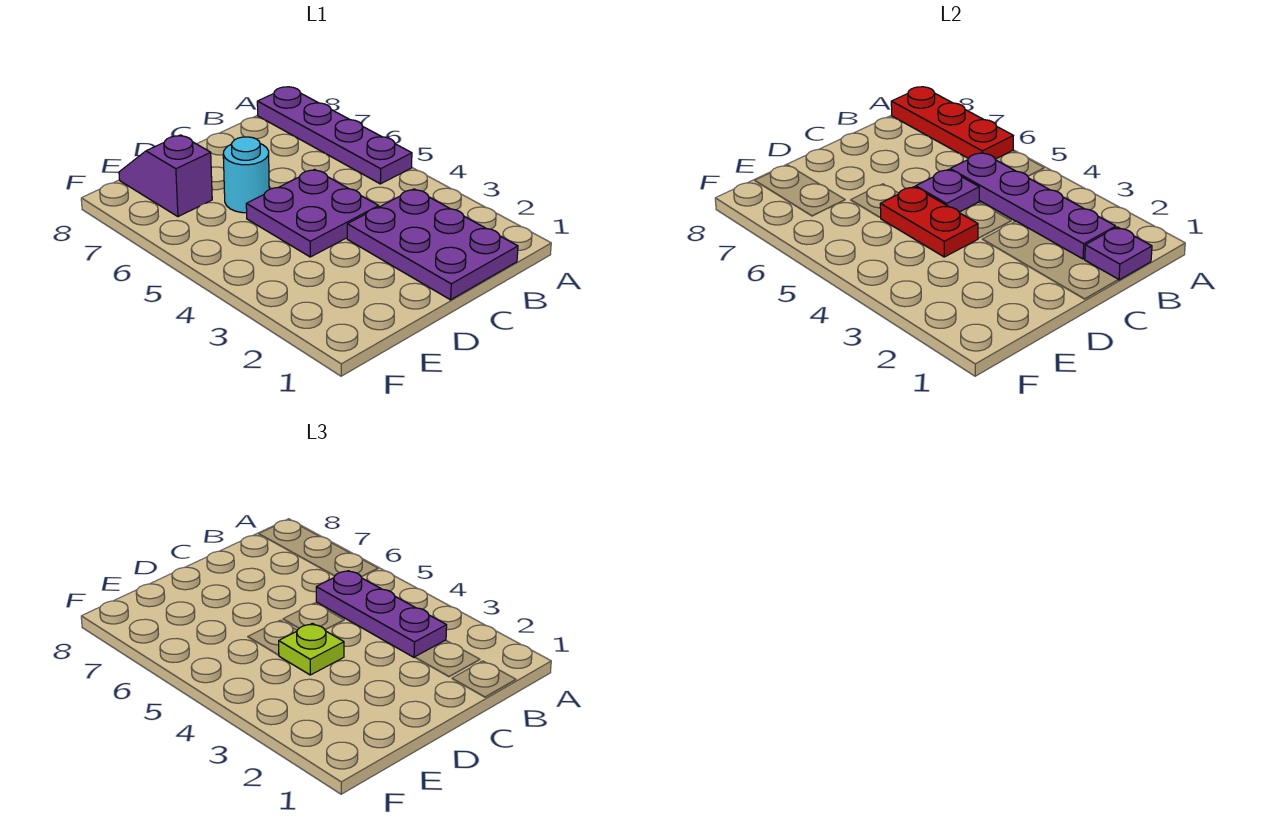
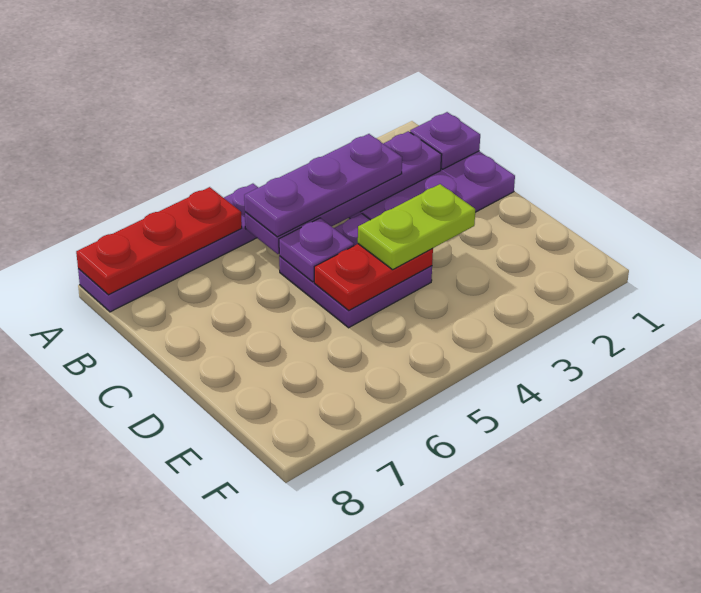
lime 1x1 plate [279,623,344,675] -> lime 1x2 plate [358,184,475,270]
cyan 1x1 round brick [223,137,269,213] -> none
purple 1x2 slope [119,135,212,217] -> none

